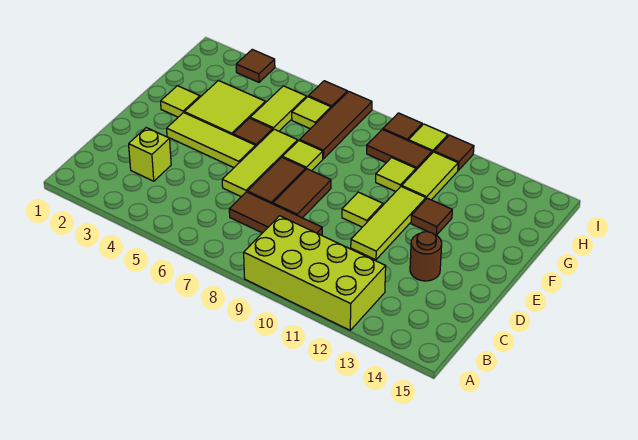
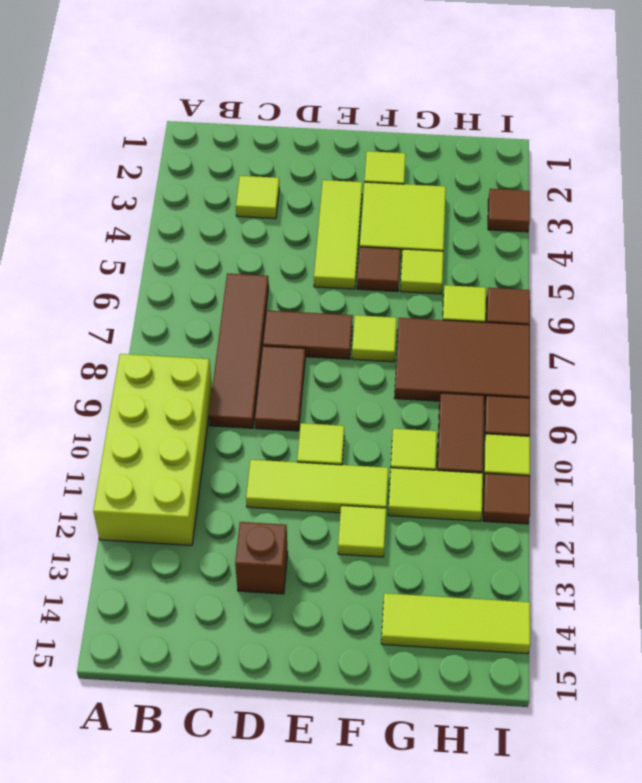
lime 1x1 brick [129,128,171,181] -> lime 1x1 tile [236,176,279,219]
brown 1x3 tile [229,192,322,235] -> brown 1x4 tile [209,273,269,428]
lime 1x3 tile [222,129,298,197] -> lime 1x3 tile moved to [381,593,530,654]
brown 1x2 tile [273,169,331,218] -> brown 1x2 tile turned to [255,346,305,431]
brown 1x1 round brick [410,232,442,281] -> brown 1x1 brick [235,522,288,594]
brown 1x1 tile [411,198,452,235] -> lime 1x1 tile [338,505,386,557]
lime 1x2 tile [250,86,306,131] -> lime 1x1 tile [400,249,444,294]
brown 1x3 tile [300,91,372,159] -> brown 2x3 tile [395,318,530,404]

